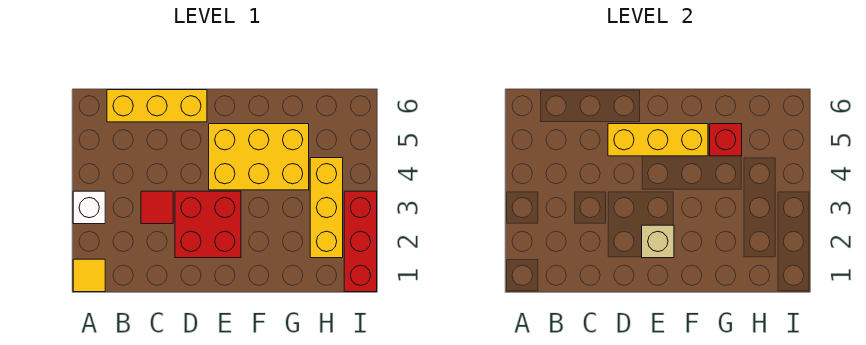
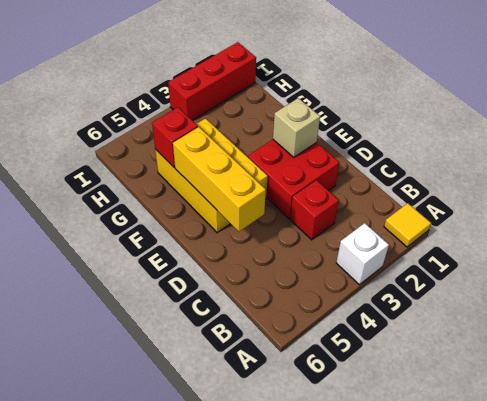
yellow 1x3 brick [107,90,207,122] -> none
red 1x1 tile [141,191,173,224] -> red 1x1 brick [290,180,339,240]
yellow 1x3 brick [310,158,343,258] -> none

